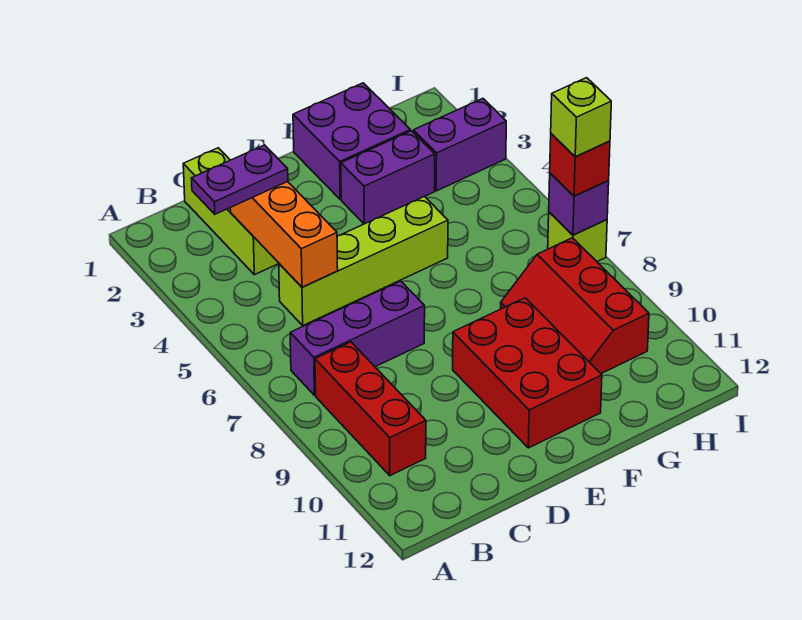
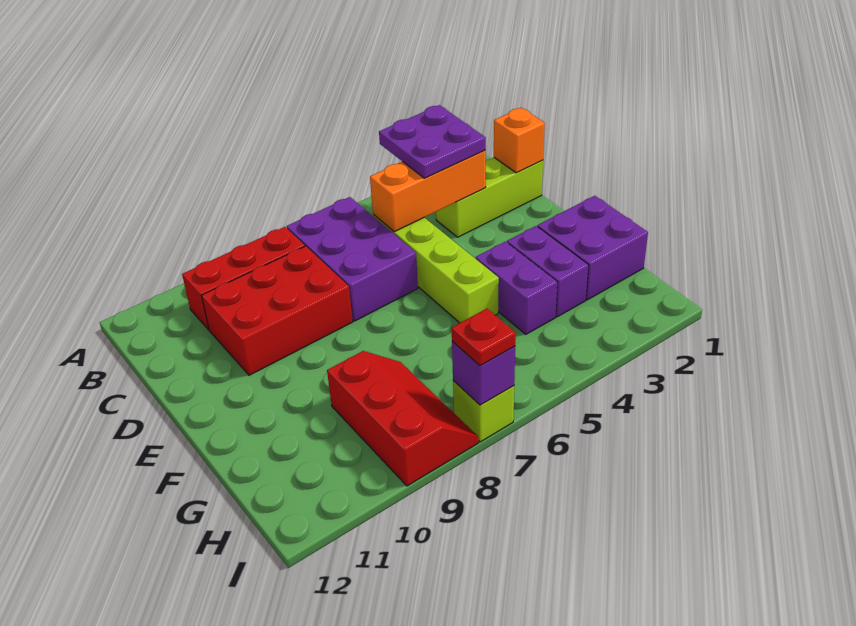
purple 1x2 plate [192,145,288,214] -> purple 2x2 plate [379,105,486,178]
purple 1x3 brick [290,281,425,395] -> purple 2x3 brick [287,197,418,321]
none -> orange 1x1 brick [494,108,545,173]
red 2x3 brick [453,298,602,448] -> red 2x3 brick moved to [202,246,353,375]
red 2x3 slope [501,238,649,374] -> red 2x3 slope turned to [327,351,479,486]
purple 1x2 brick [413,99,506,191] -> purple 1x2 brick moved to [476,242,557,334]
red 1x1 brick [550,134,610,196] -> red 1x1 plate [452,309,516,366]
lime 1x1 brick [551,78,611,157] -> none

